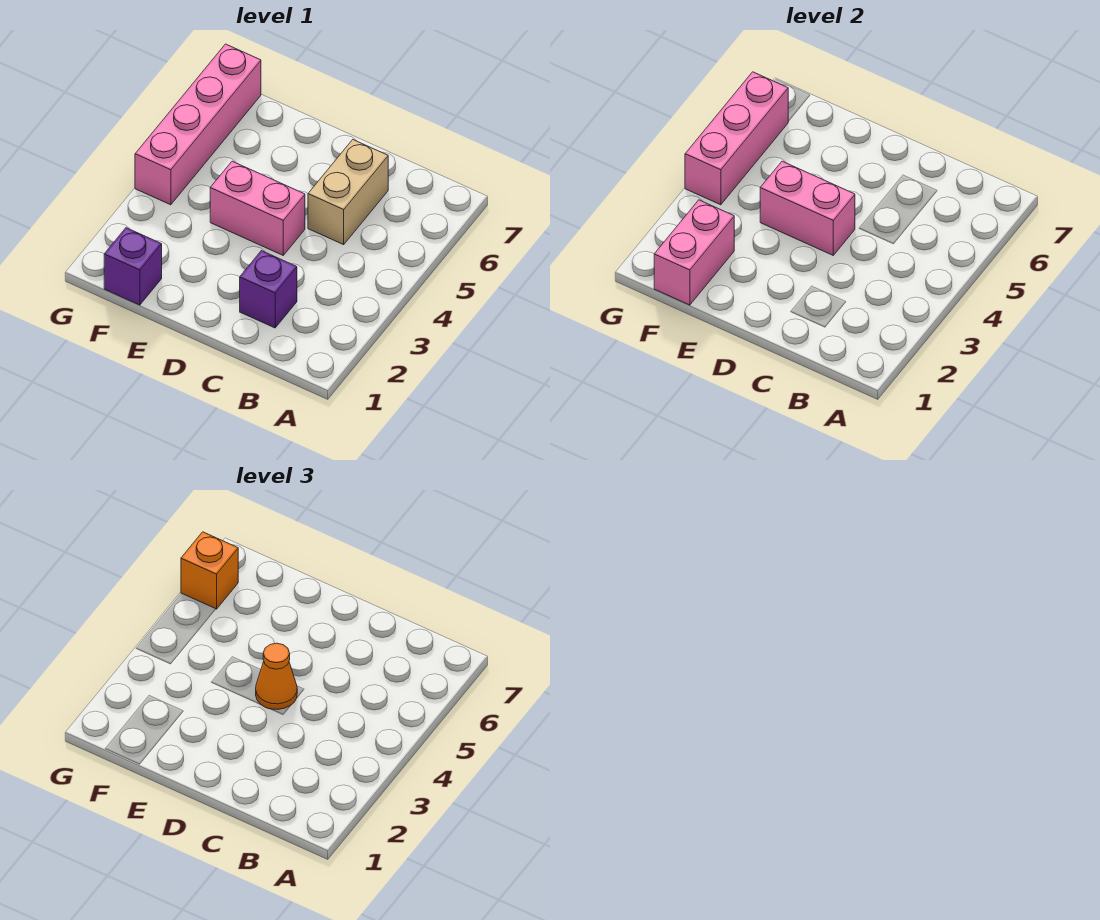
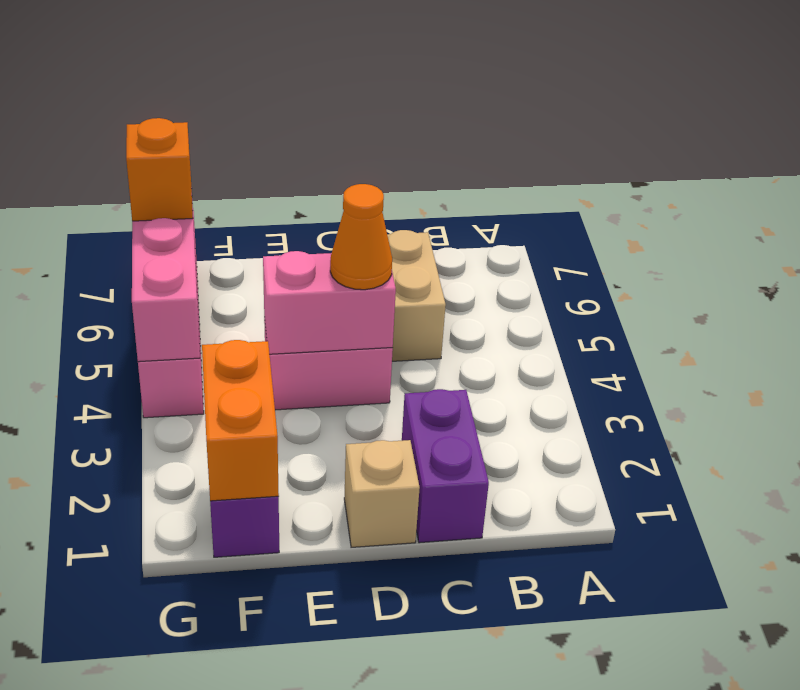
purple 1x1 brick [240,251,297,328] -> purple 1x2 brick [402,389,489,543]
none -> tan 1x1 brick [344,440,420,547]
pink 1x2 brick [654,200,734,305] -> orange 1x2 brick [202,340,279,501]

